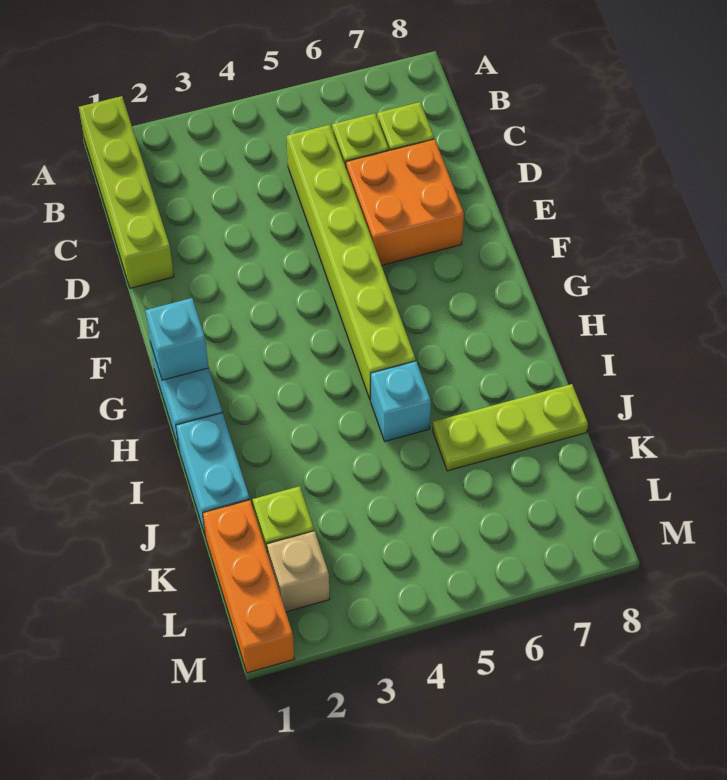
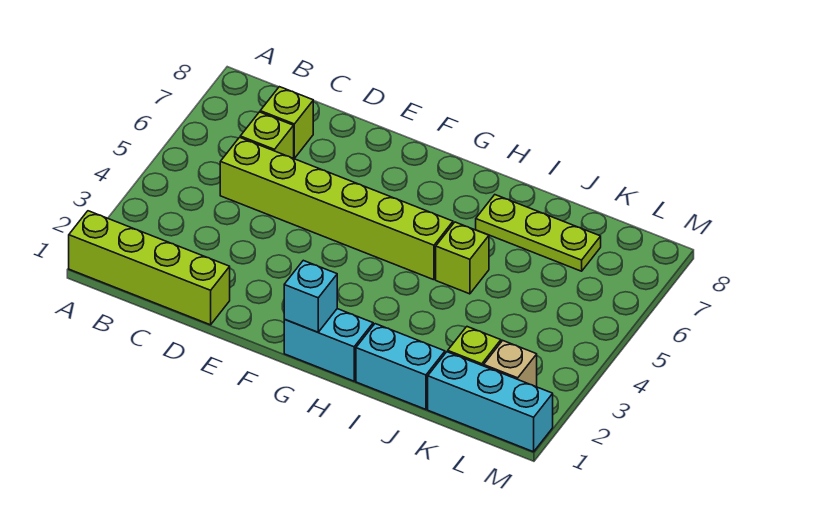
orange 2x2 brick [346,139,464,265] -> none
cyan 1x1 brick [371,361,431,441] -> lime 1x1 brick [436,222,489,294]
lime 1x3 plate [433,384,588,471] -> lime 1x3 plate turned to [476,195,601,271]
orange 1x3 brick [203,500,295,673] -> cyan 1x3 brick [428,352,553,452]

